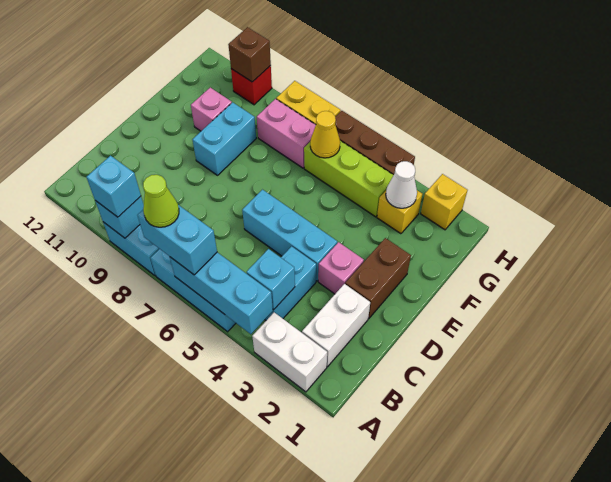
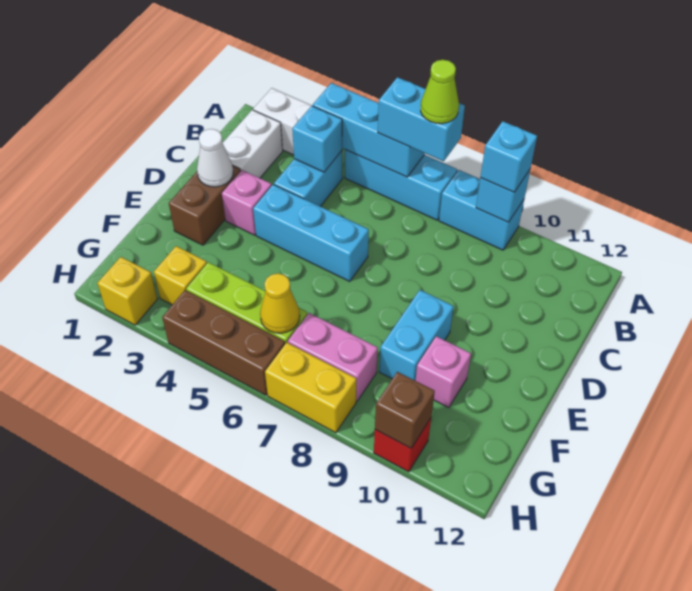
white 1x1 cone [386,161,417,208] -> white 1x1 cone moved to [197,129,233,187]

